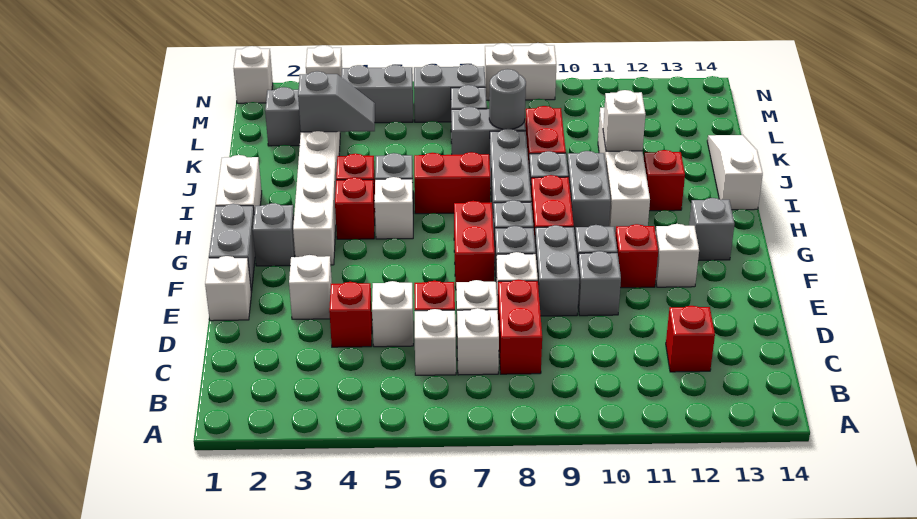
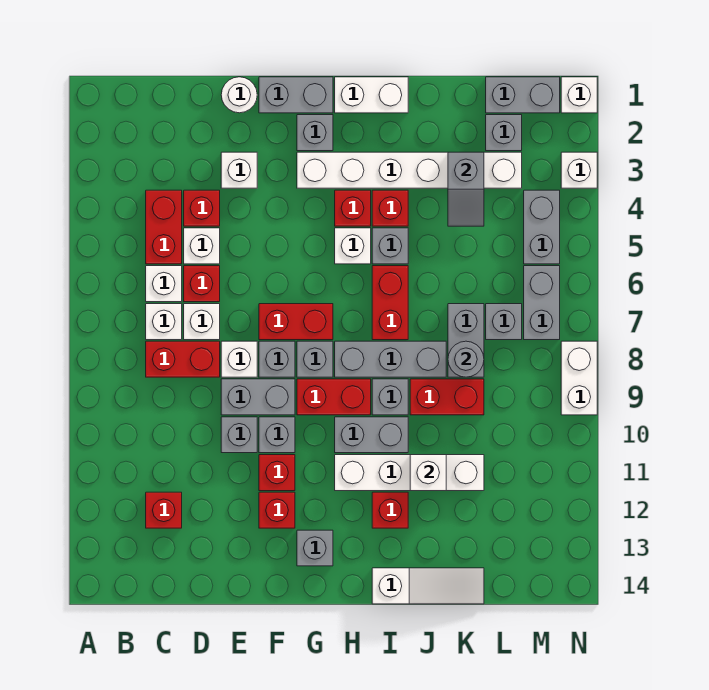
none -> red 1x2 brick [146,190,182,264]
white 1x1 brick [205,256,251,321] -> white 1x1 round brick [221,77,257,113]
white 1x1 brick [656,224,699,287] -> red 1x1 brick [259,492,295,528]
none -> grey 1x2 brick [486,77,560,113]

